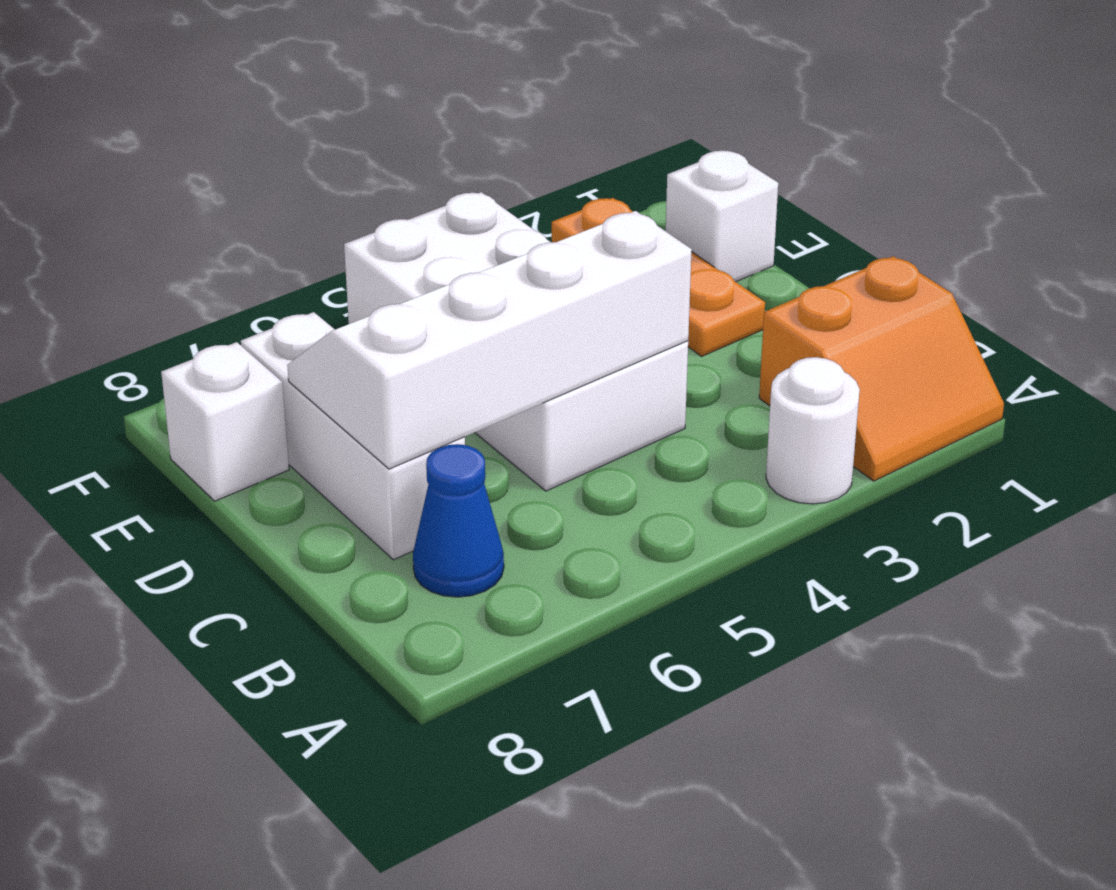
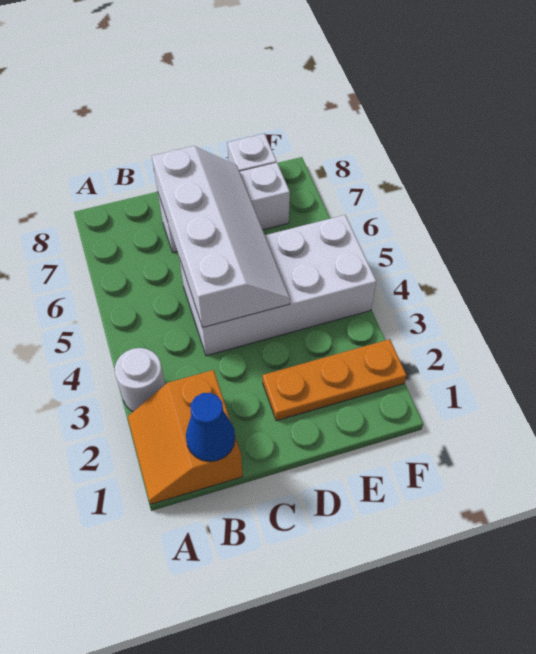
blue 1x1 cone [413,444,504,597] -> blue 1x1 cone moved to [186,393,235,462]
white 1x1 brick [666,151,778,282] -> none

